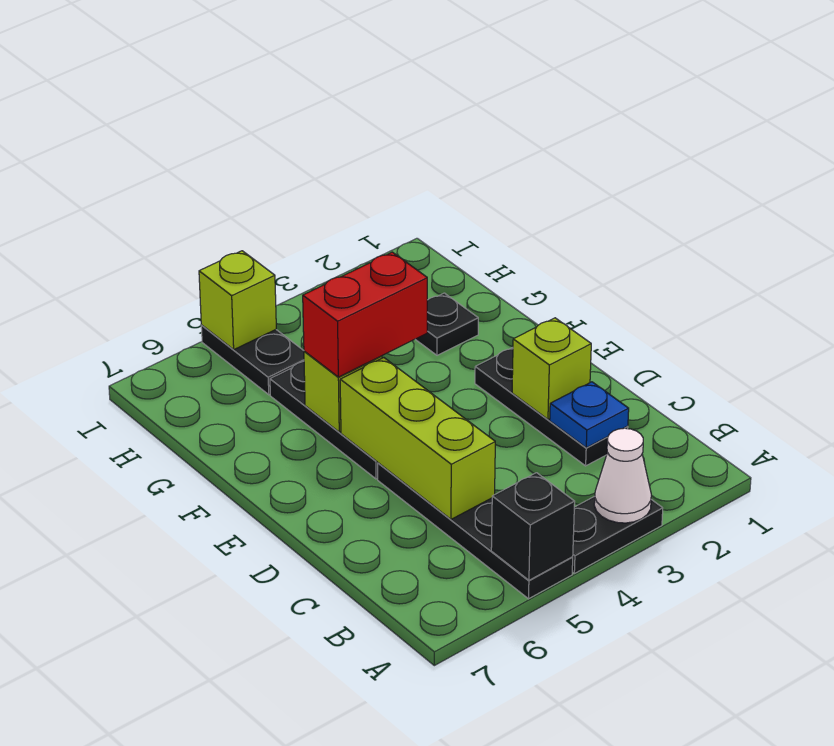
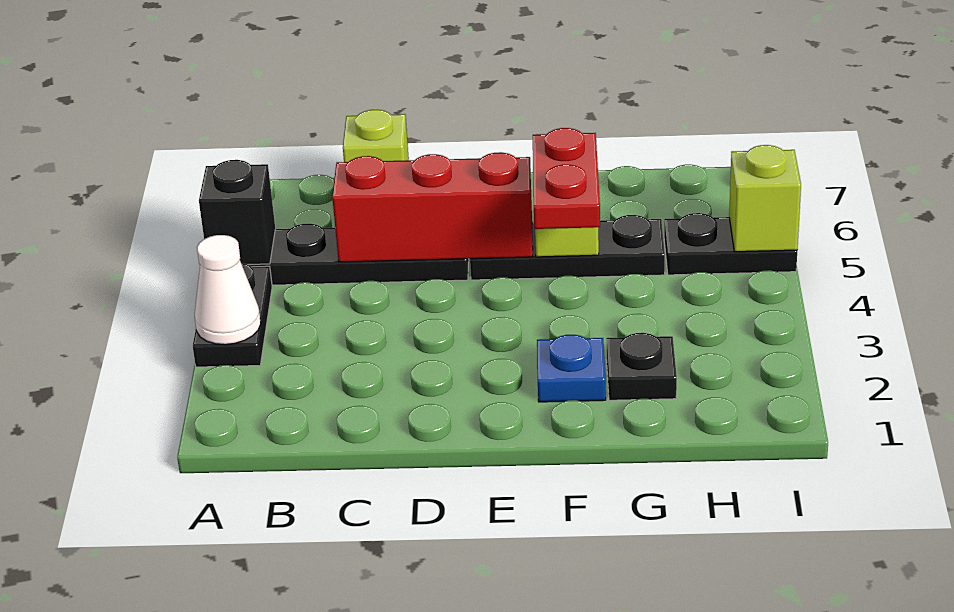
black 1x3 plate [475,348,628,466] -> none
blue 1x1 plate [550,382,629,448] -> blue 1x1 plate moved to [537,335,606,402]
lime 1x3 brick [340,358,495,519] -> red 1x3 brick [332,152,533,262]
lime 1x1 brick [512,318,591,419] -> lime 1x1 brick moved to [343,110,409,162]
red 1x2 brick [303,252,427,377] -> red 1x2 plate [533,128,600,229]

